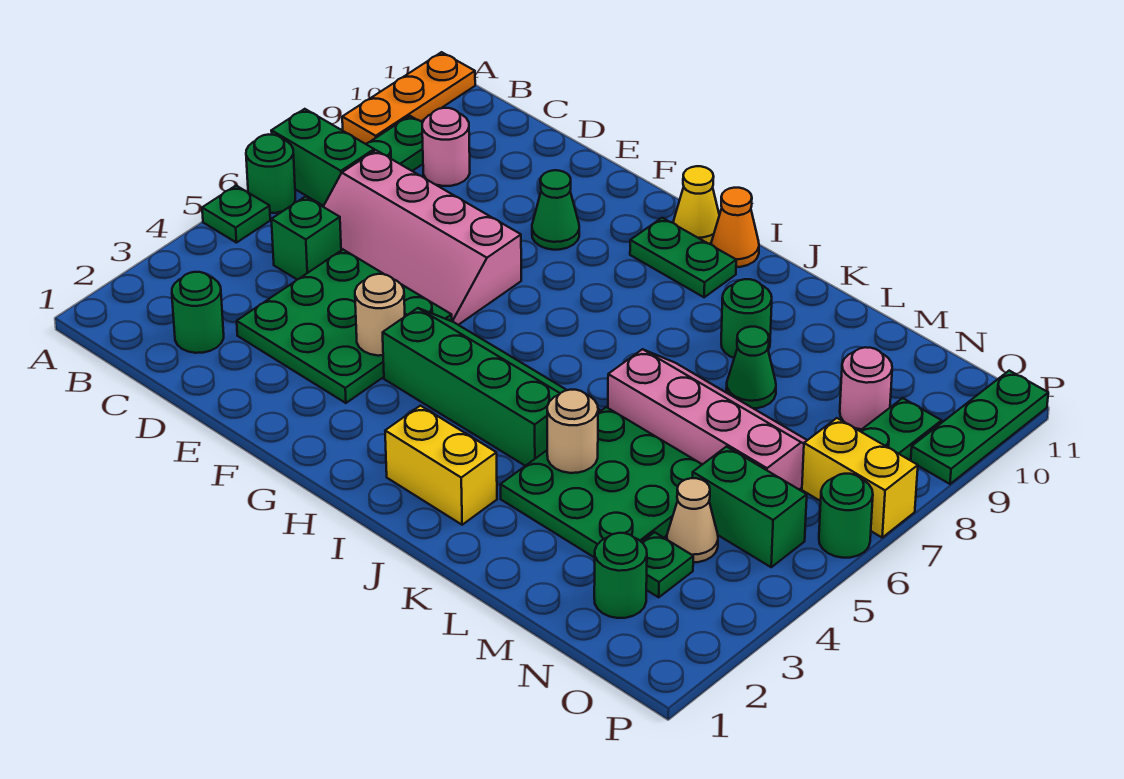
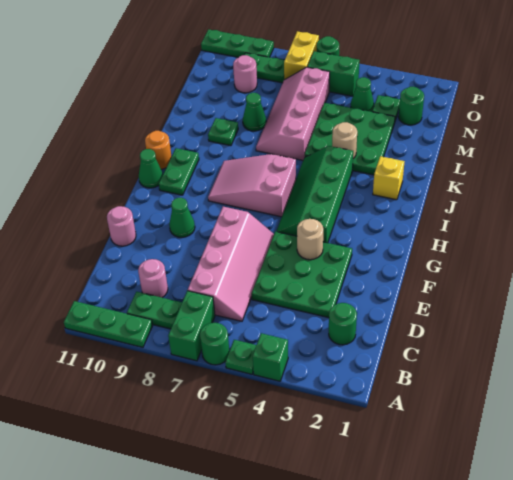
orange 1x3 plate [342,52,475,144] -> green 1x3 plate [64,301,153,347]
green 1x1 brick [271,197,341,280] -> green 1x1 brick moved to [253,333,288,381]
none -> pink 1x1 round brick [107,206,136,246]
none -> pink 2x3 slope [208,154,296,217]
yellow 1x1 cone [673,166,719,244] -> green 1x1 cone [139,149,163,188]
yellow 1x2 brick [385,406,497,525] -> yellow 1x1 brick [373,156,405,200]
orange 1x1 cone [711,188,759,267] -> orange 1x1 round brick [145,131,171,169]
green 1x1 round brick [721,279,772,358] -> green 1x1 plate [208,118,238,146]
tan 1x1 cone [667,478,718,562] -> green 1x1 cone [351,77,374,112]
green 1x2 brick [693,447,807,567] -> green 1x2 brick turned to [308,51,360,96]

